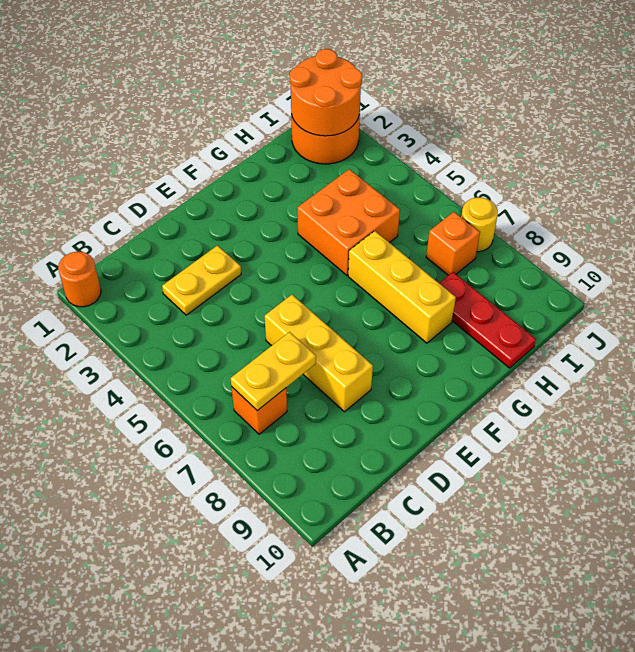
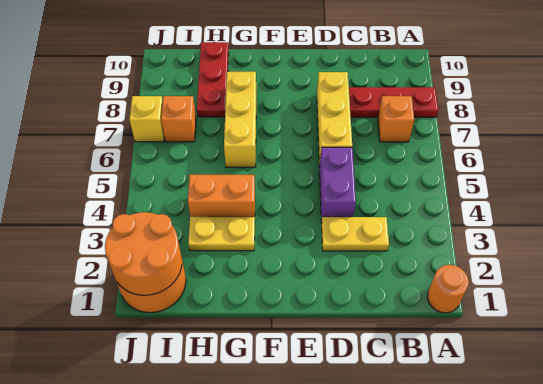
none -> red 1x3 plate [349,87,438,117]
yellow 1x2 plate [231,332,316,411] -> yellow 1x2 plate moved to [188,217,255,251]
none -> purple 1x2 brick [320,147,356,221]
orange 2x2 brick [297,169,400,275] -> orange 1x2 brick [188,175,255,217]
yellow 1x1 round brick [461,198,498,252] -> yellow 1x1 brick [129,96,164,142]

